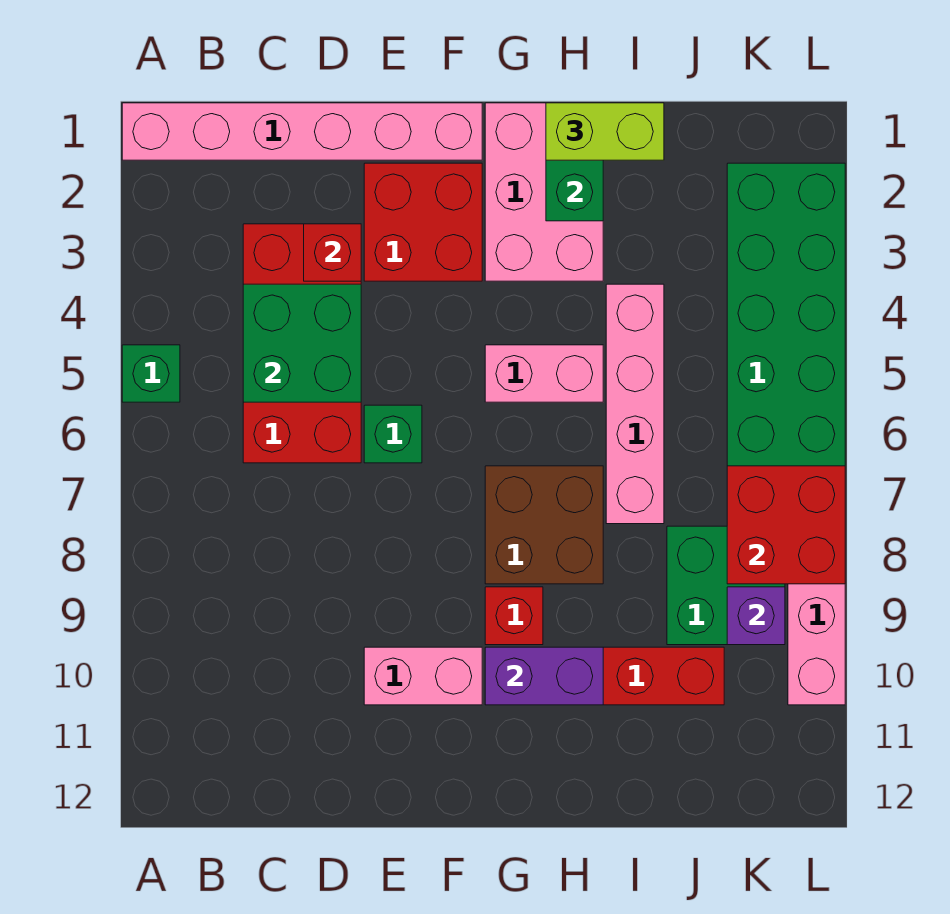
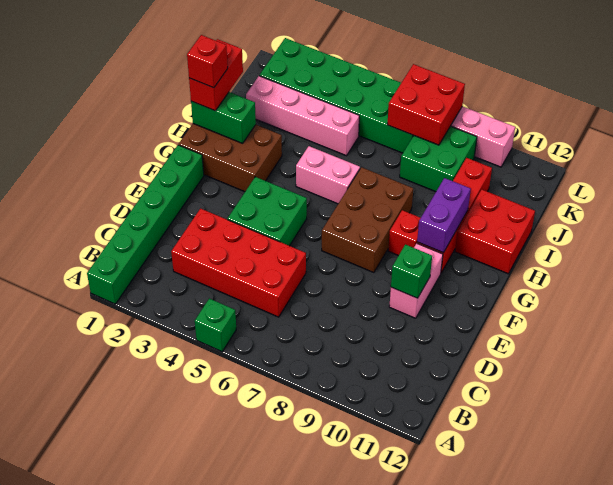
pink 1x6 brick [122,103,482,160] -> green 1x6 brick [87,145,204,304]
green 2x2 brick [243,284,361,402] -> green 2x2 brick moved to [227,177,307,246]
red 1x1 brick [304,224,361,281] -> red 1x1 brick moved to [187,35,228,88]
red 2x2 brick [364,163,482,281] -> red 2x2 brick moved to [455,189,535,274]
green 1x1 brick [364,405,422,463] -> green 1x1 brick moved to [391,244,432,298]
pink 2x3 brick [485,103,603,281] -> brown 2x3 brick [179,124,282,192]
pink 1x2 brick [485,345,603,402] -> pink 1x2 brick turned to [296,146,360,204]
brown 2x2 brick [485,466,603,584] -> brown 2x3 brick [322,167,413,273]
lime 1x2 brick [546,103,664,160] -> red 1x2 brick [189,39,243,111]
pink 1x4 brick [606,284,664,524] -> pink 1x4 brick moved to [246,76,359,156]
purple 1x1 brick [727,587,785,645] -> none

